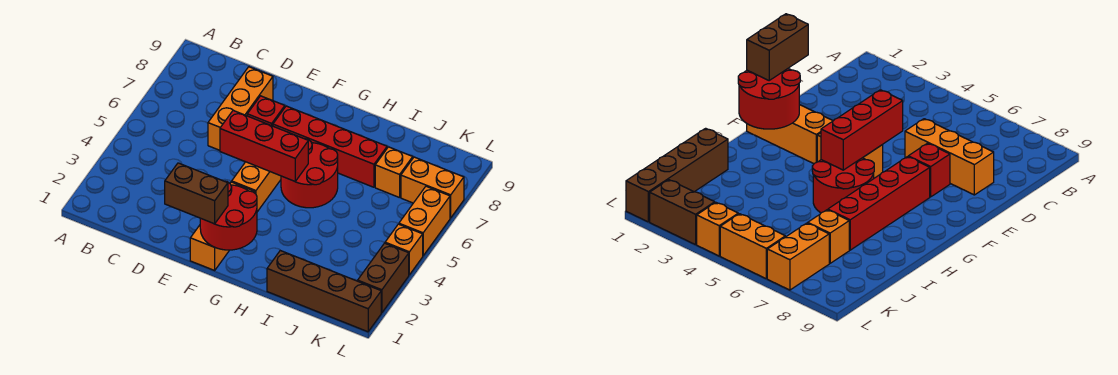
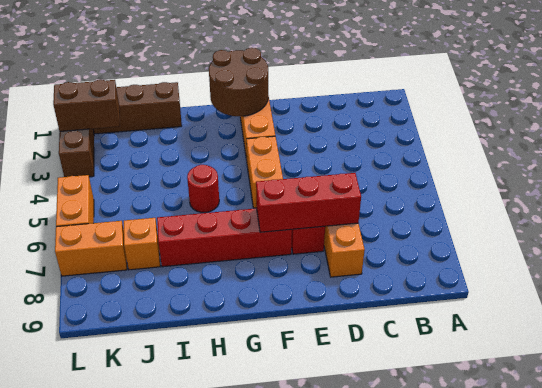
brown 1x2 brick [165,163,228,224] -> brown 1x2 brick moved to [53,80,120,131]
red 1x3 brick [220,111,308,181] -> red 1x3 brick moved to [256,173,361,232]
red 2x2 round brick [200,181,257,250] -> brown 2x2 round brick [209,48,268,116]
red 2x2 round brick [281,139,338,208] -> red 1x1 round brick [187,165,219,213]
orange 1x1 brick [385,224,423,275] -> none

